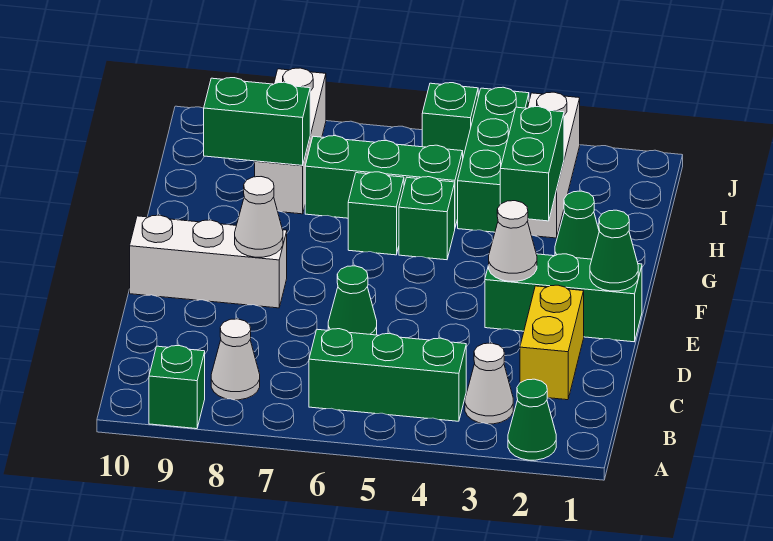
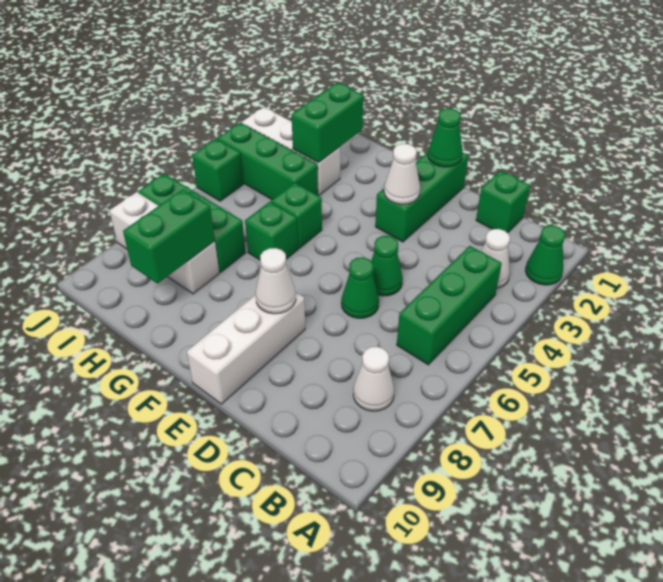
green 1x1 brick [149,346,205,429] -> green 1x1 brick moved to [476,171,530,233]
yellow 1x2 brick [520,285,584,400] -> none
green 1x1 cone [555,191,599,259] -> green 1x1 cone moved to [371,236,403,296]
green 1x2 brick [500,107,564,221] -> green 1x2 brick turned to [291,83,363,163]
green 1x3 brick [305,136,463,227] -> green 1x3 brick turned to [138,174,246,272]

